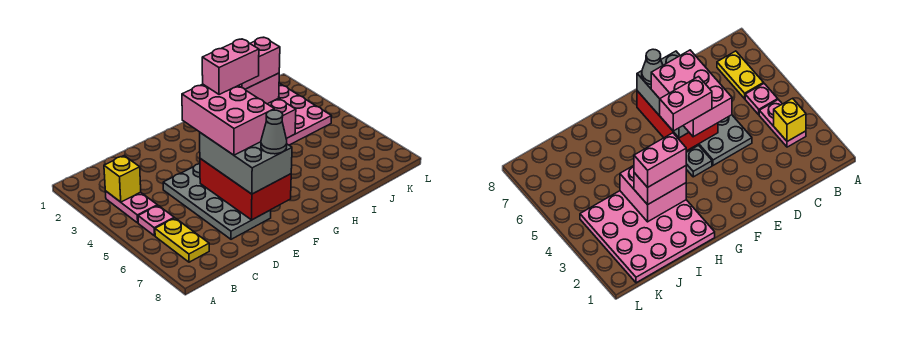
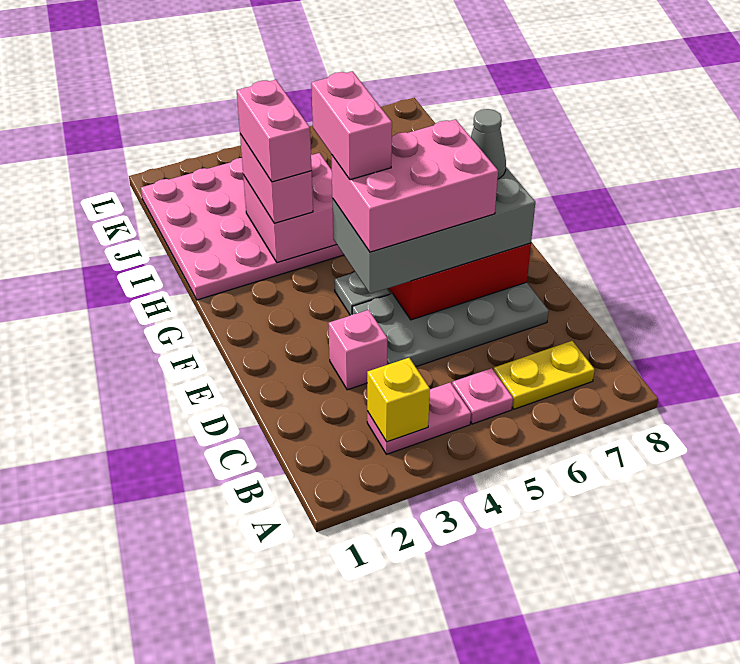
none -> pink 1x1 brick [328,310,388,390]
grey 2x3 brick [200,133,292,194] -> grey 2x4 brick [332,167,535,294]

